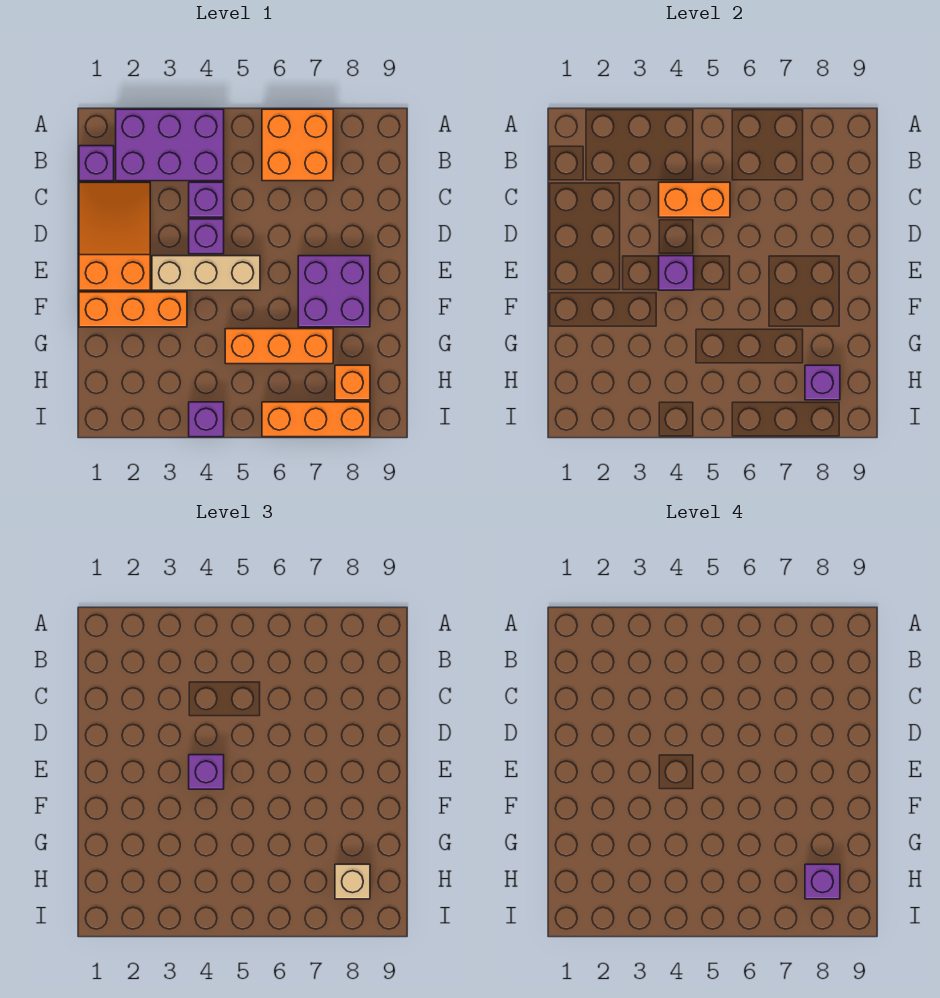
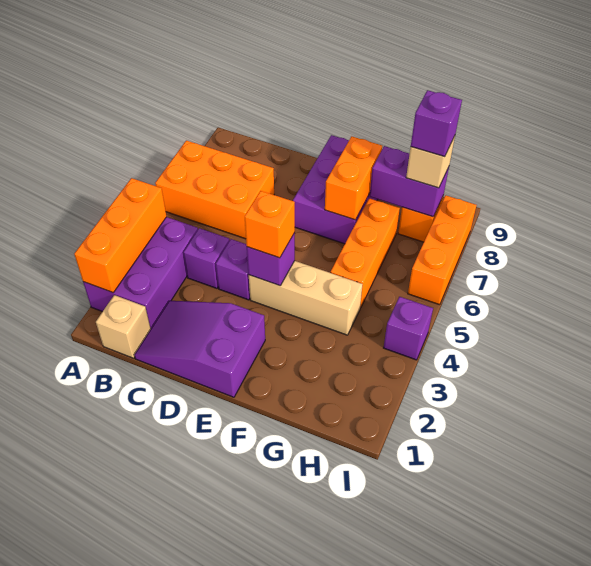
orange 2x2 brick [262,109,333,181] -> orange 2x3 brick [155,141,274,239]
purple 1x1 brick [79,146,114,181] -> tan 1x1 brick [96,295,151,358]
orange 2x3 slope [79,182,150,290] -> purple 2x3 slope [134,301,265,397]
orange 1x2 brick [659,182,730,217] -> orange 1x2 brick moved to [325,137,382,220]
tan 1x3 brick [152,256,260,290] -> tan 1x3 brick turned to [249,261,363,335]
purple 1x1 brick [189,755,224,789] -> orange 1x1 brick [245,191,295,258]
purple 2x2 brick [298,256,370,327] -> purple 2x3 brick [293,135,378,244]
orange 1x3 brick [79,292,187,327] -> orange 1x3 brick moved to [74,178,166,293]
purple 1x1 brick [805,365,840,400] -> purple 1x2 brick [370,146,449,217]

